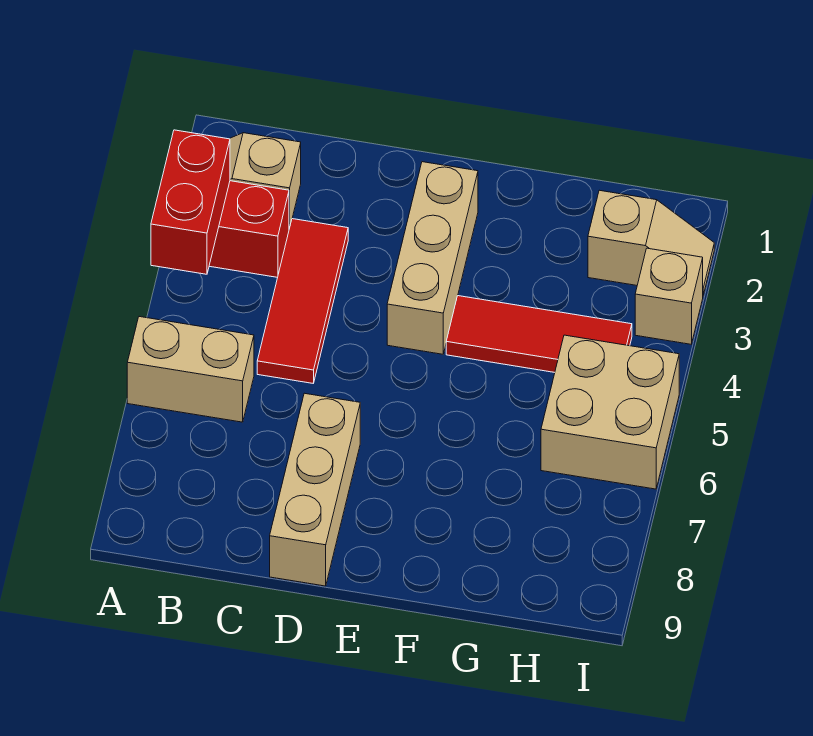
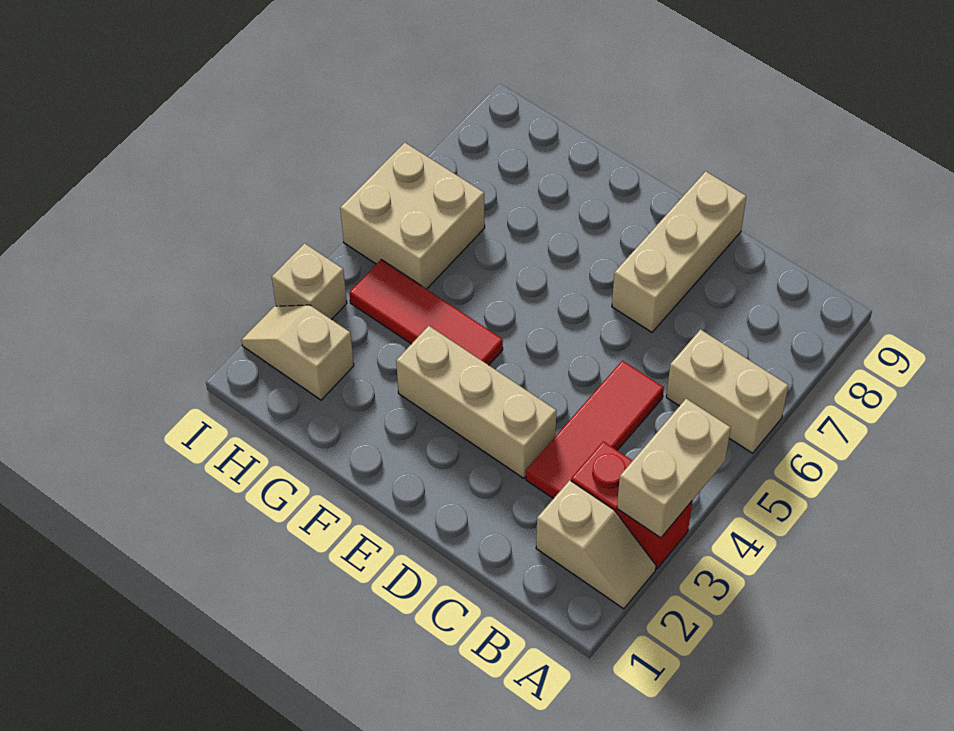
red 1x2 brick [151,130,230,274] -> tan 1x2 brick [617,399,731,538]
tan 1x3 brick [387,162,478,354] -> tan 1x3 brick turned to [396,326,556,478]

